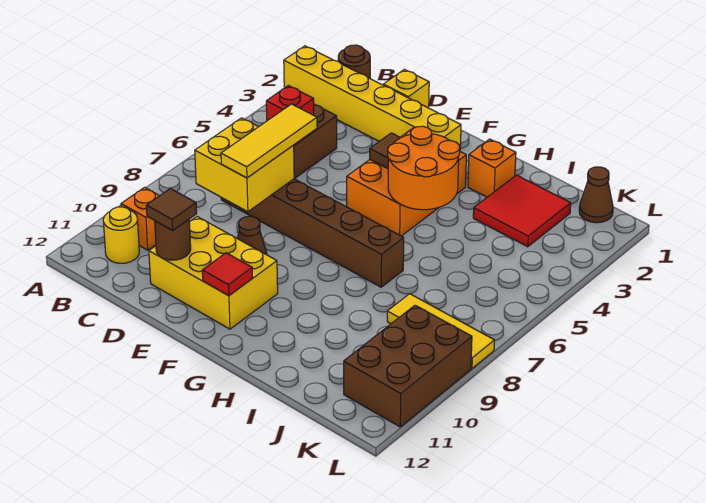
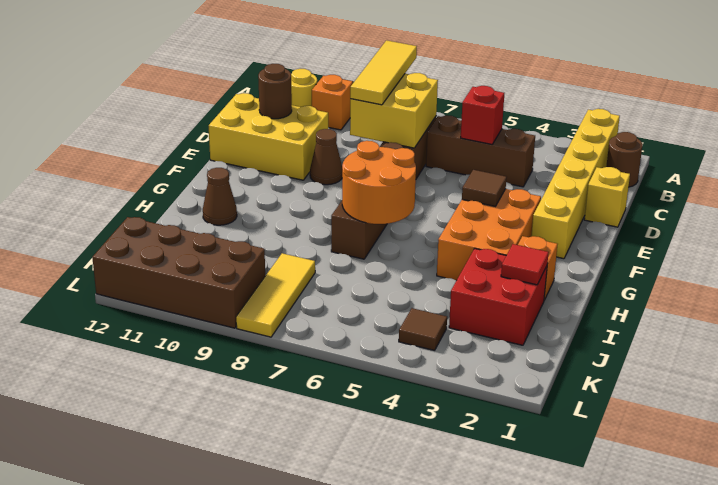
yellow 1x3 tile [221,104,317,178] -> yellow 1x3 tile turned to [350,40,417,105]
yellow 2x3 brick [149,217,278,329] -> yellow 2x3 brick turned to [209,93,328,180]
brown 1x1 tile [146,189,197,230] -> brown 1x1 tile moved to [399,308,447,350]
orange 2x3 brick [347,128,466,236] -> orange 2x3 brick turned to [437,189,541,280]
red 1x1 tile [202,253,253,296] -> red 1x1 tile moved to [501,244,549,285]
orange 2x2 round brick [388,126,460,210] -> orange 2x2 round brick moved to [342,141,416,224]
red 2x2 tile [473,175,571,247] -> red 2x2 brick [449,249,547,345]
brown 1x1 cone [579,167,613,223] -> brown 1x1 cone moved to [203,168,237,225]
brown 2x3 brick [344,305,472,427] -> brown 2x4 brick [92,217,265,328]

